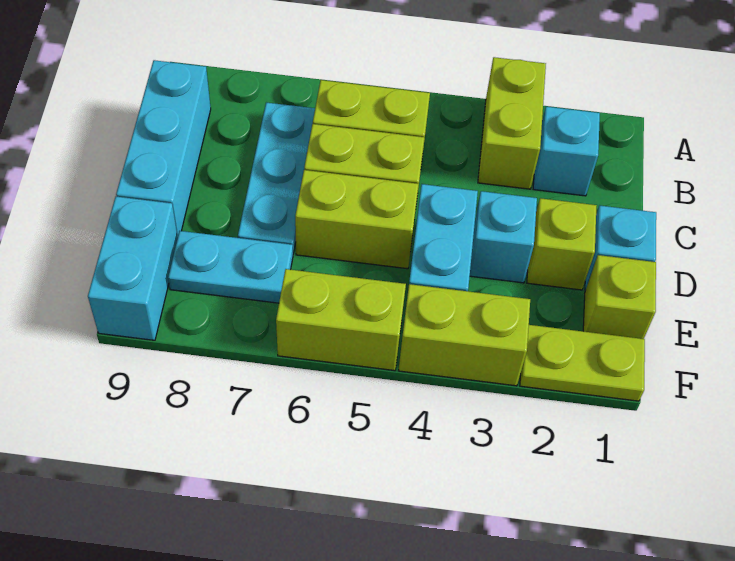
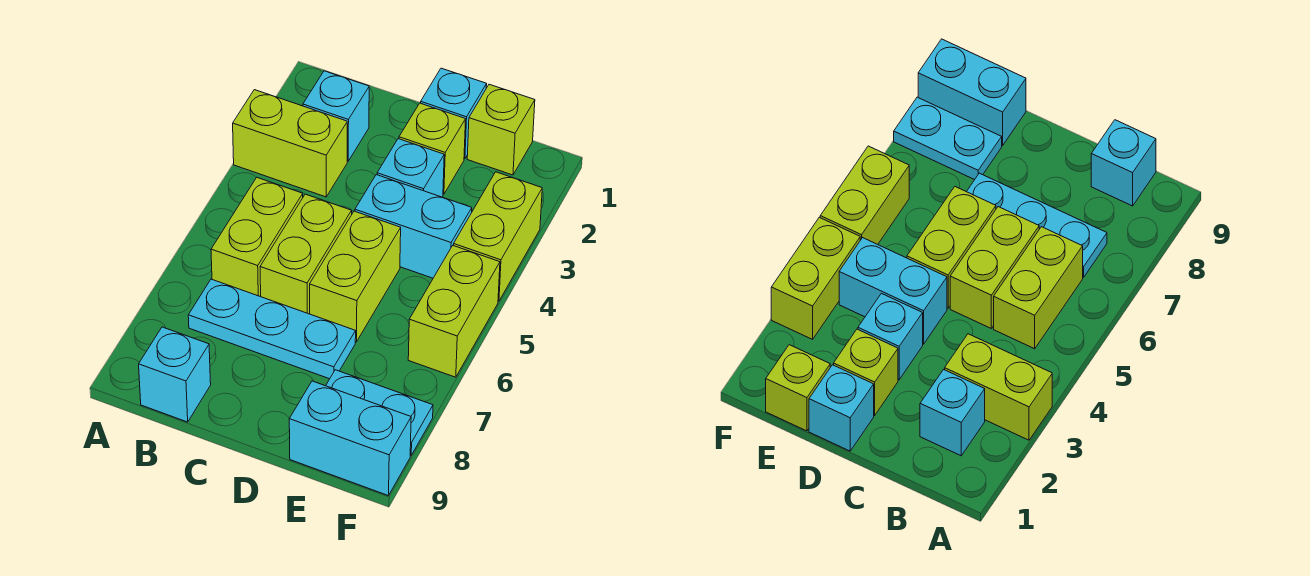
cyan 1x3 brick [116,60,211,236] -> cyan 1x1 brick [139,327,211,422]
cyan 1x2 plate [168,231,293,303] -> cyan 1x2 plate turned to [326,370,433,455]
lime 1x2 plate [520,325,645,401] -> none

